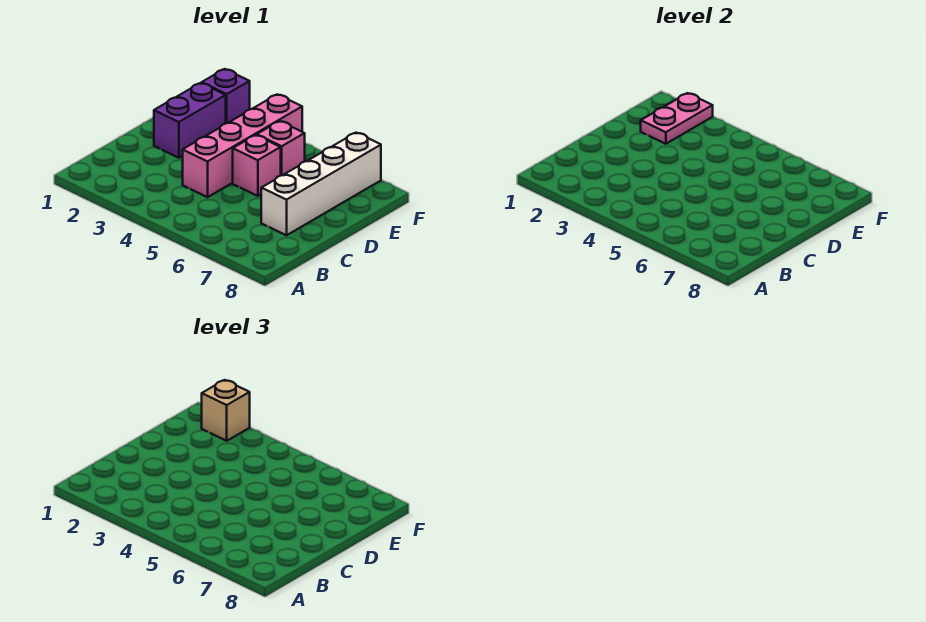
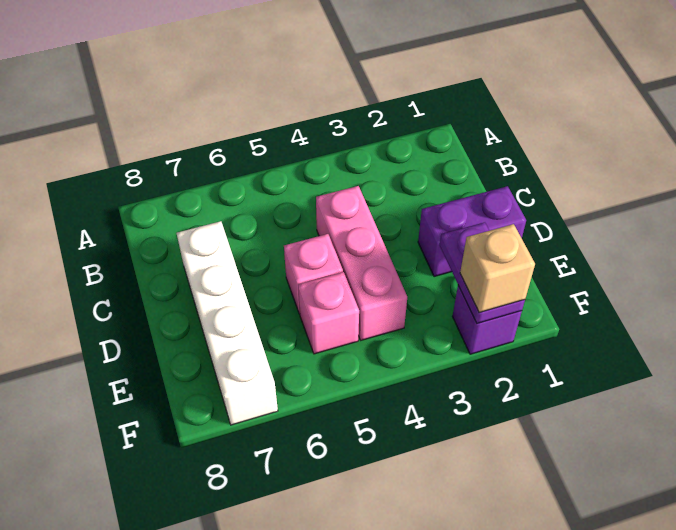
pink 1x4 brick [183,94,302,197] -> pink 1x3 brick [316,186,407,340]
purple 1x2 brick [154,83,226,158] -> purple 1x2 brick turned to [418,186,526,277]
pink 1x2 plate [641,93,713,144] -> purple 1x2 plate [440,222,525,324]

